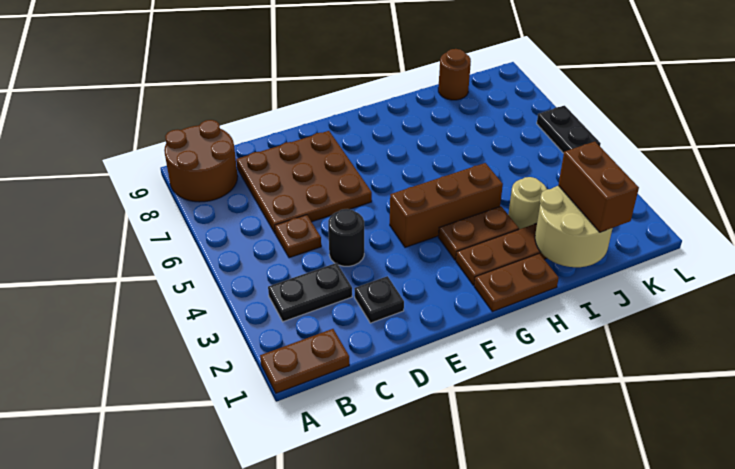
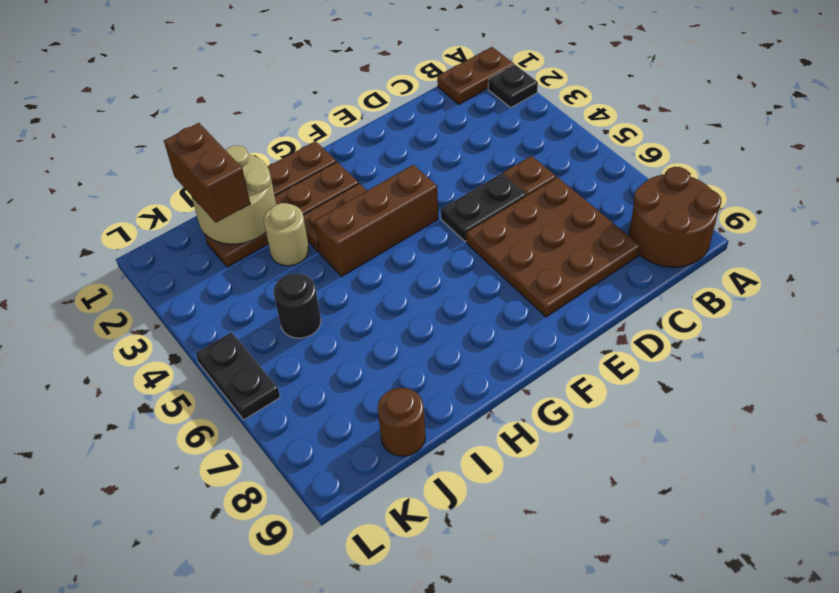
black 1x2 plate [268,263,352,322] -> black 1x2 plate moved to [441,173,526,241]
black 1x1 plate [354,276,404,323] -> black 1x1 plate moved to [488,65,538,107]
black 1x1 round brick [328,209,364,266] -> black 1x1 round brick moved to [273,274,321,338]

